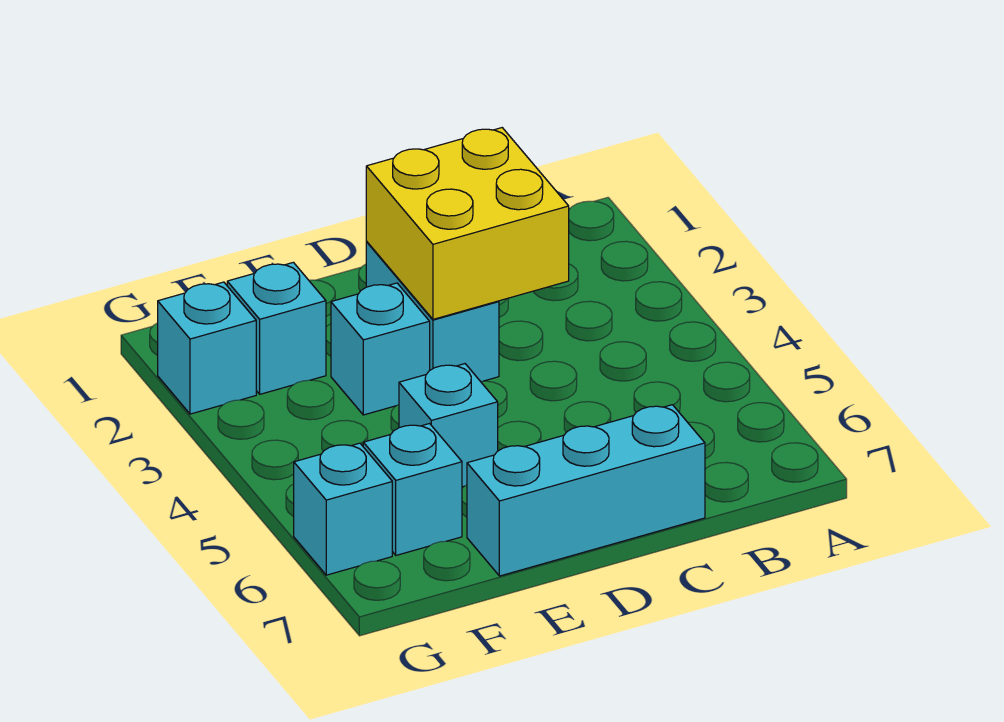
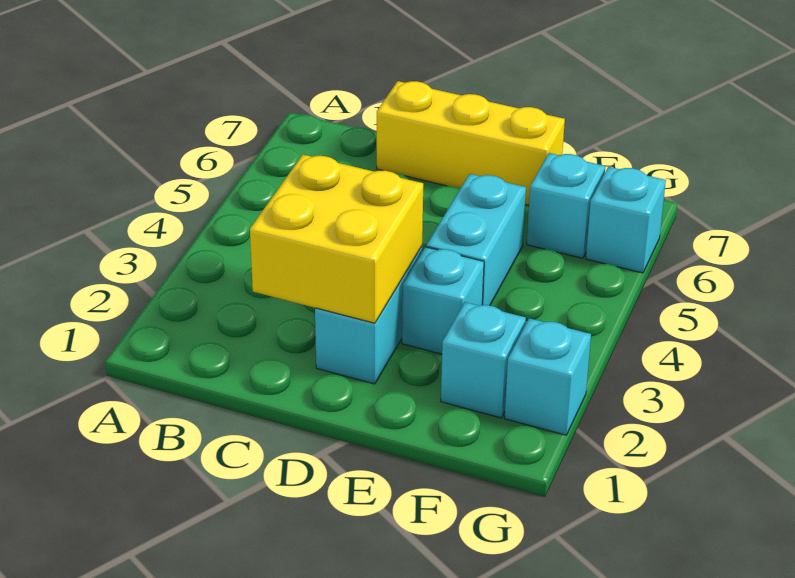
cyan 1x3 brick [467,405,705,576] -> yellow 1x3 brick [377,81,565,205]
cyan 1x1 brick [399,364,498,487] -> cyan 1x2 brick [426,174,526,305]

